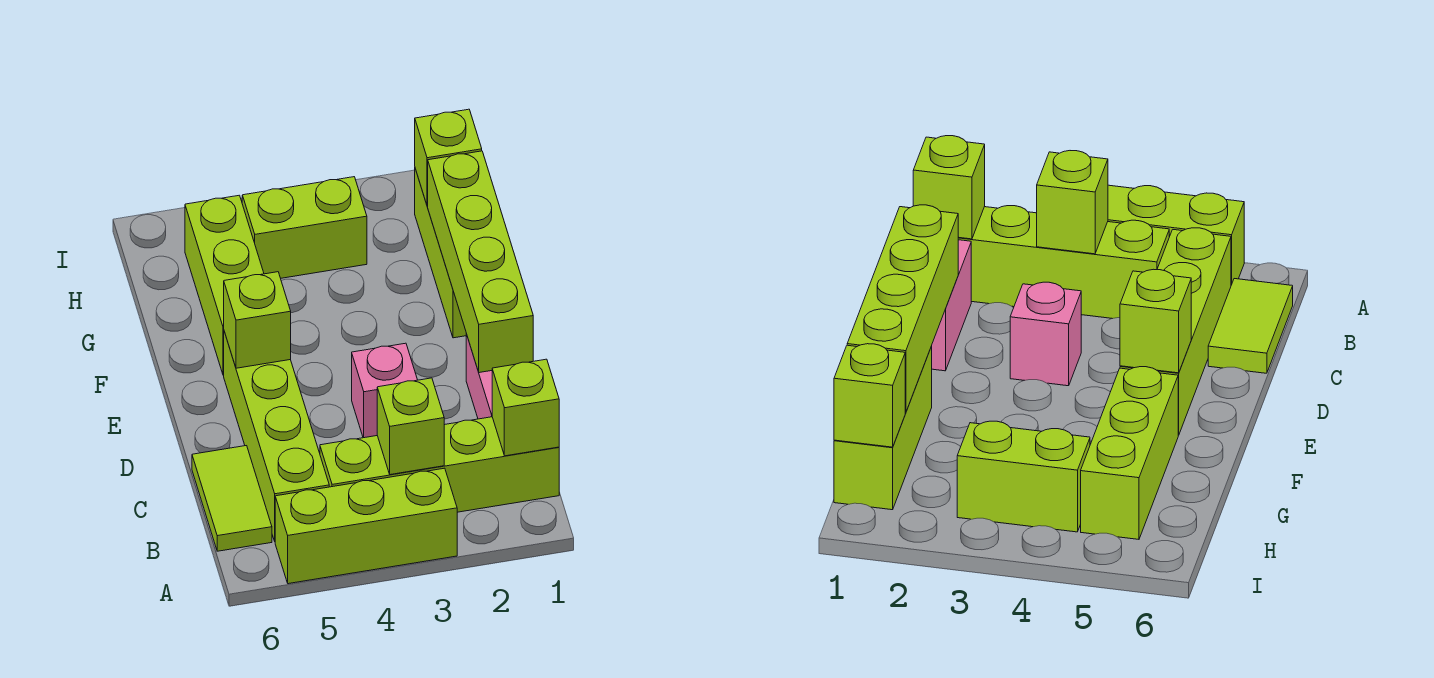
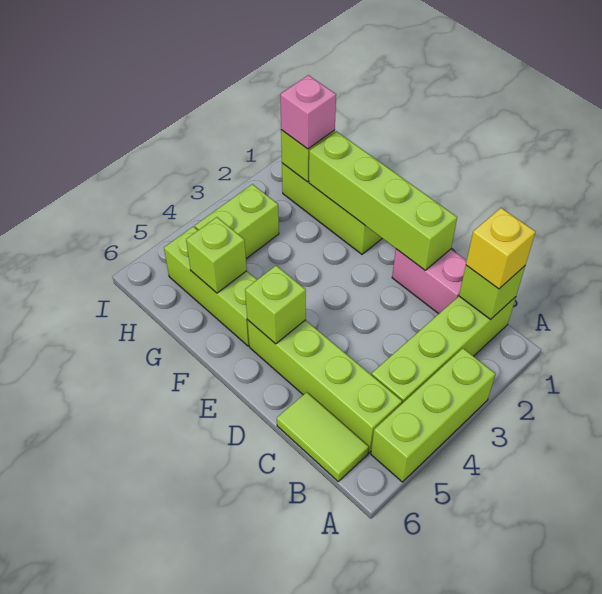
none -> yellow 1x1 brick [466,208,535,289]
lime 1x1 brick [377,378,444,475] -> lime 1x1 brick moved to [186,217,247,293]
pink 1x1 brick [352,343,417,438] -> pink 1x1 brick moved to [280,75,336,149]

